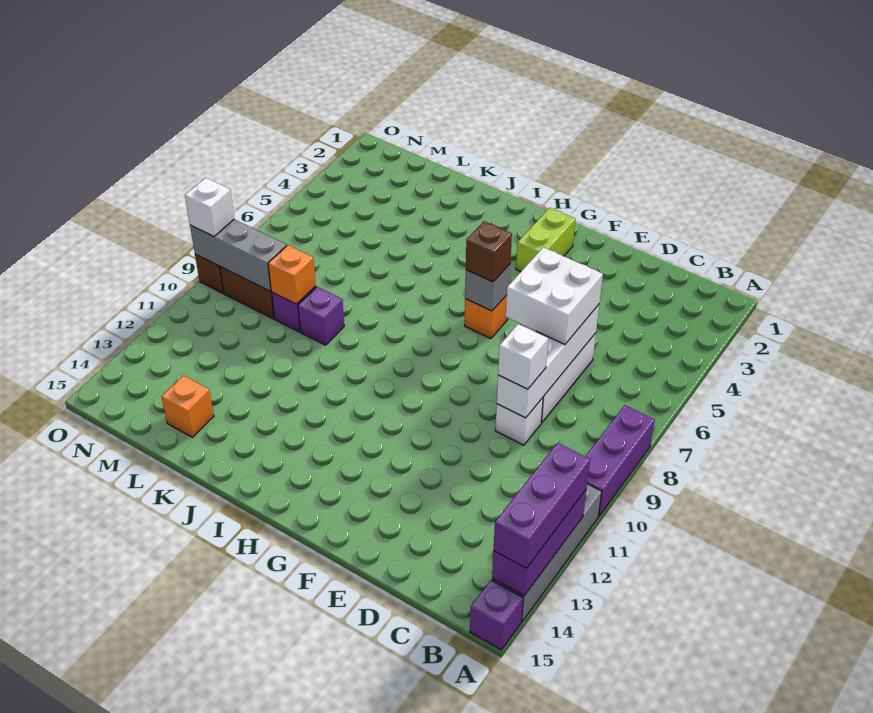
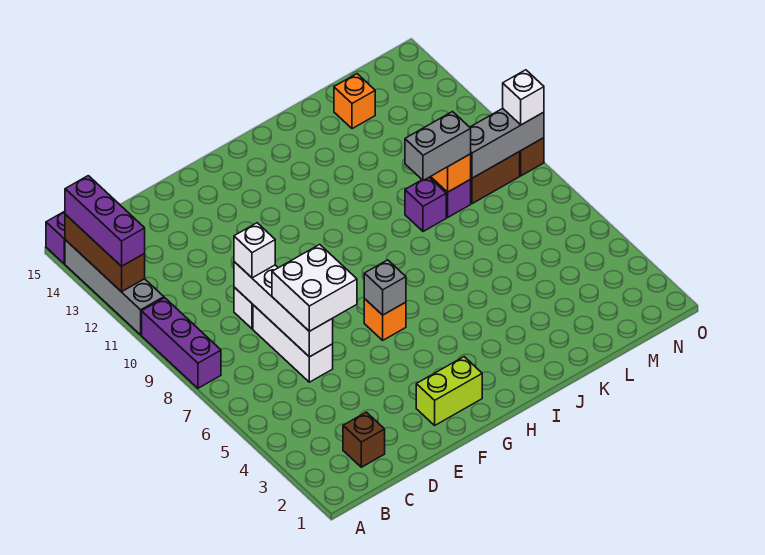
purple 1x3 brick [492,490,586,596] -> brown 1x3 brick [65,214,145,292]
lime 1x2 brick [516,208,575,272] -> lime 1x2 brick turned to [416,357,482,425]
brown 1x1 brick [466,221,512,282] -> brown 1x1 brick moved to [343,412,385,467]
none -> grey 1x2 brick [405,112,471,180]

